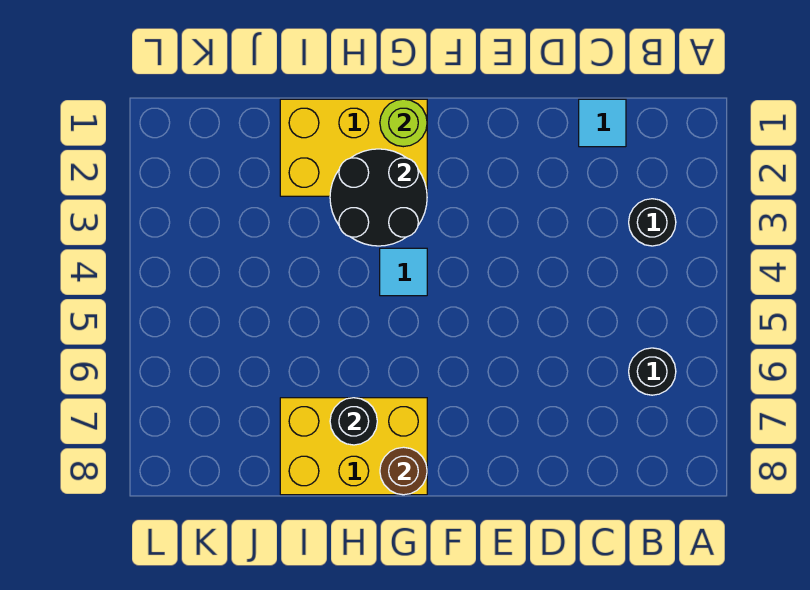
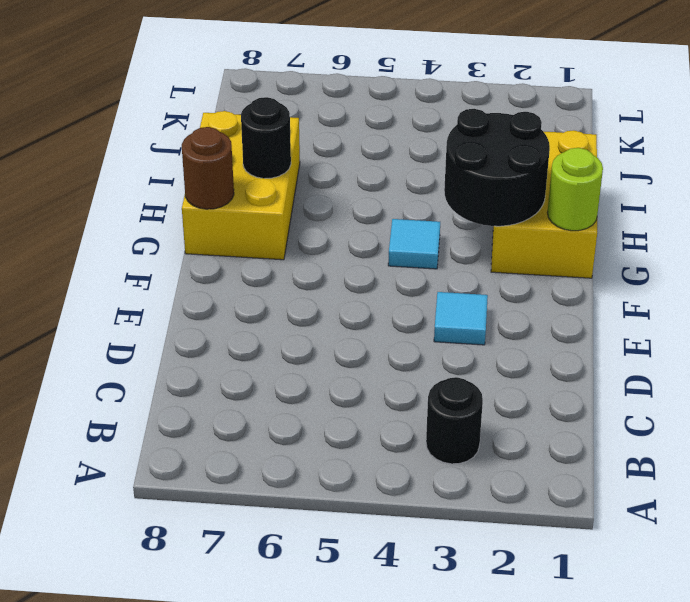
black 1x1 round brick [629,348,676,395] -> none
cyan 1x1 tile [579,99,626,147] -> cyan 1x1 tile moved to [434,292,488,345]

